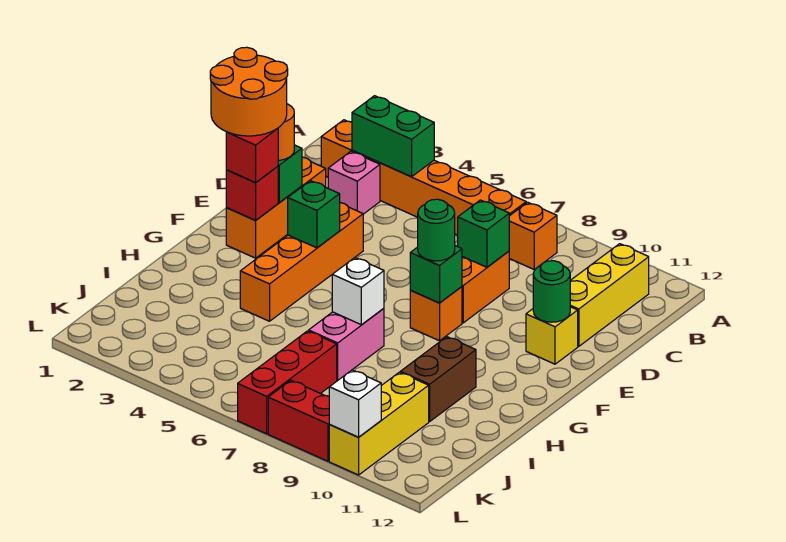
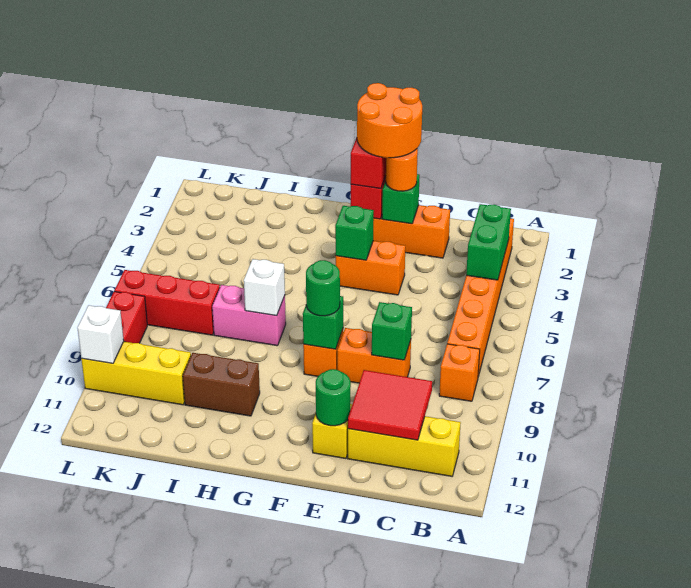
pink 1x1 brick [328,151,380,214] -> none
none -> red 2x2 tile [348,370,432,440]
orange 1x4 brick [240,203,363,321] -> orange 1x2 brick [336,241,405,295]

